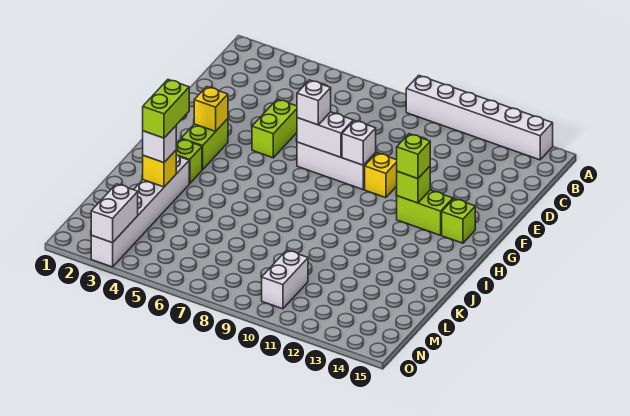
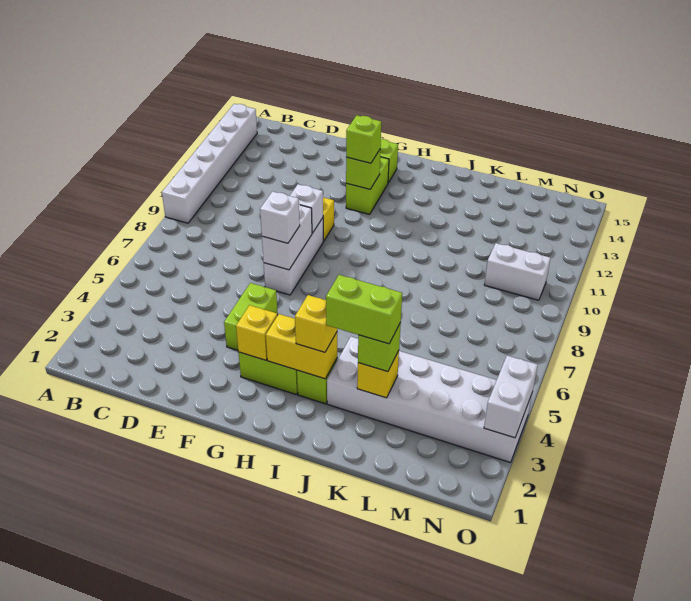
lime 1x2 brick [252,99,297,158] -> lime 1x2 brick turned to [224,283,278,350]
none -> yellow 1x2 brick [266,314,337,379]
none -> yellow 1x1 brick [295,295,337,352]
white 1x6 brick [91,155,189,267] -> white 2x6 brick [327,337,532,463]
white 1x1 brick [143,126,176,163] -> lime 1x1 brick [358,323,401,372]
white 1x2 brick [91,184,138,243] -> white 1x2 brick turned to [484,356,538,438]

